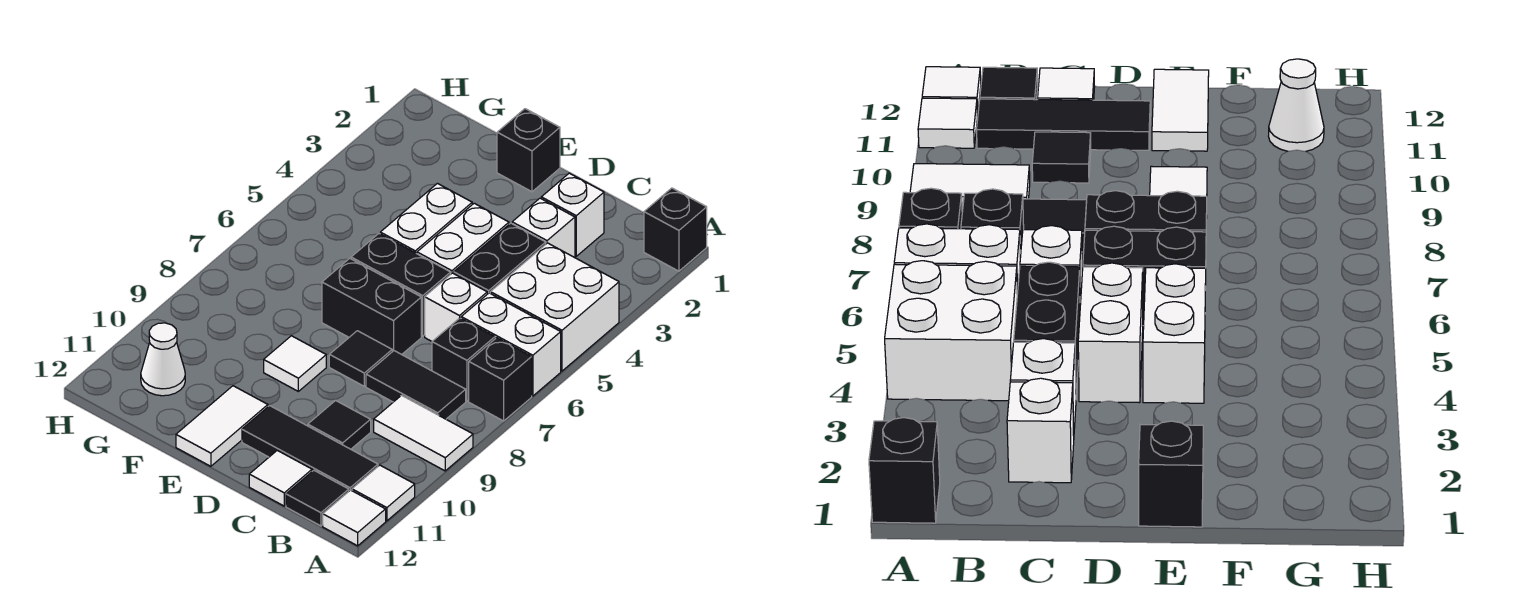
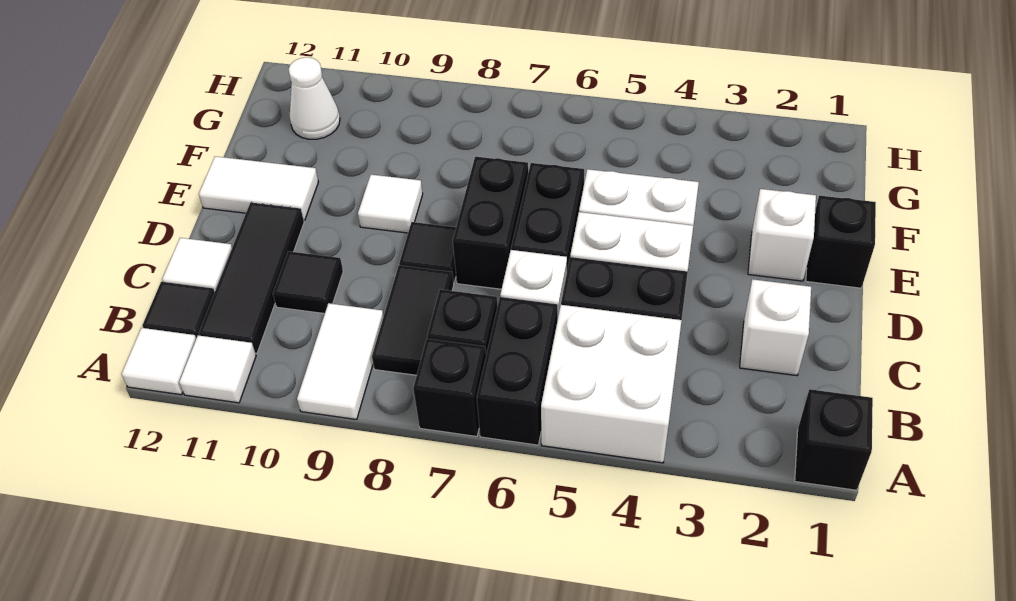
white 1x2 brick [461,293,561,396] -> black 1x2 brick [477,297,558,445]
white 1x1 brick [512,198,575,258] -> white 1x1 brick moved to [748,189,816,281]

